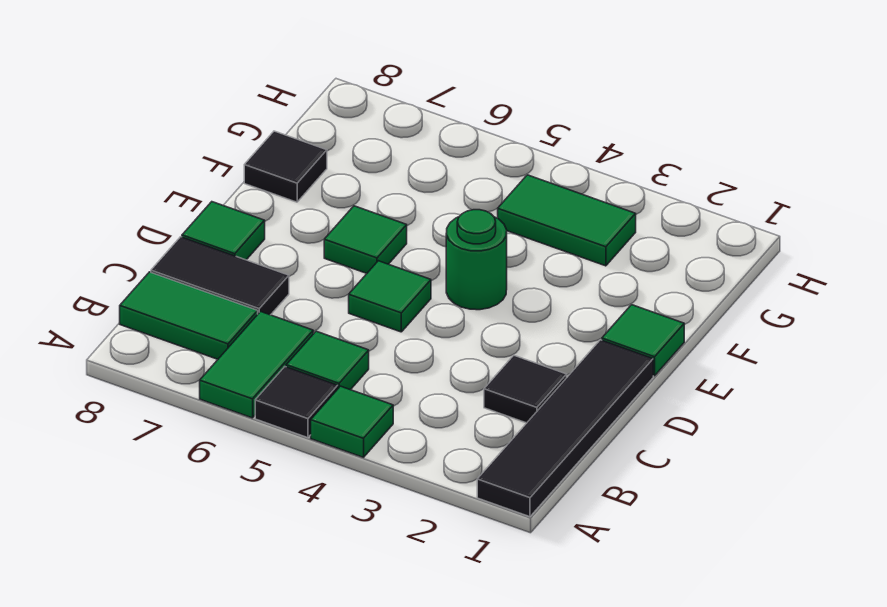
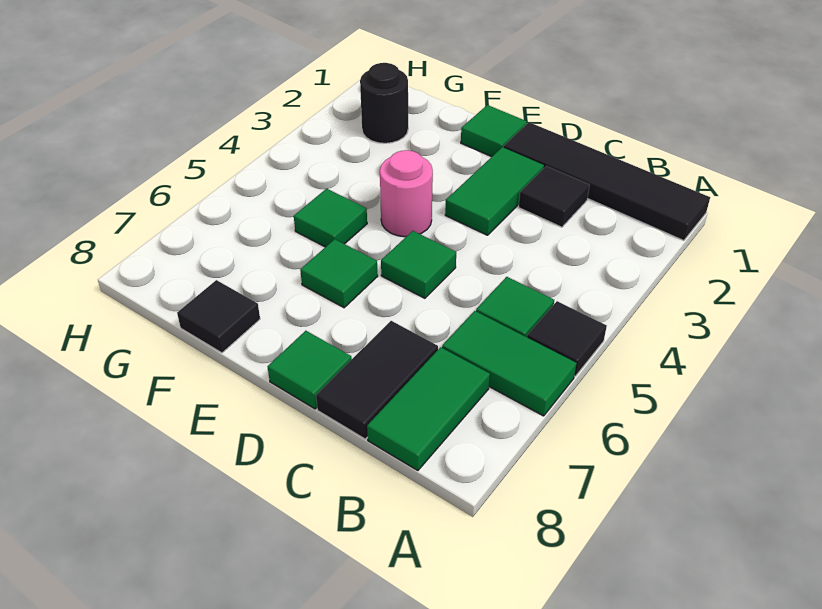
green 1x1 tile [311,386,393,457] -> green 1x1 tile moved to [294,189,367,247]
green 1x1 round brick [446,210,507,310] -> pink 1x1 round brick [380,150,433,237]
none -> black 1x1 round brick [360,63,408,143]
green 1x2 tile [498,175,636,266] -> green 1x2 tile moved to [445,147,544,235]

